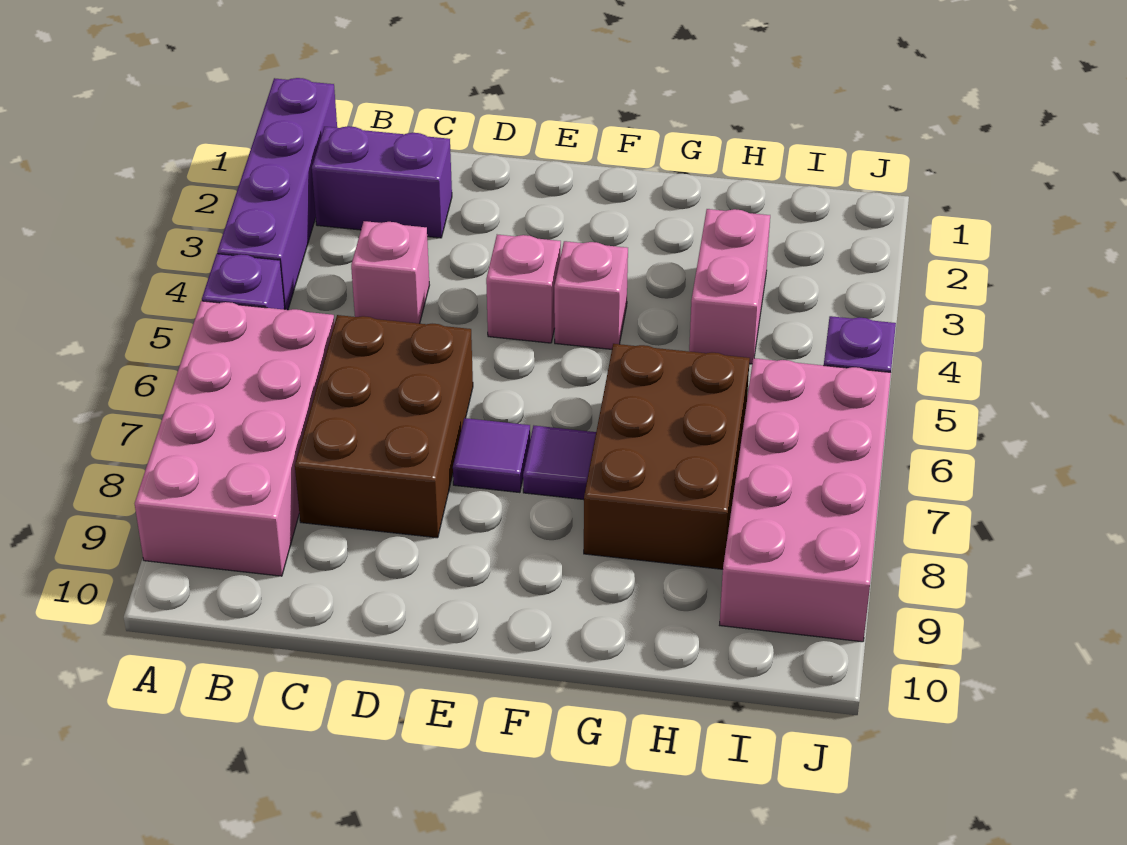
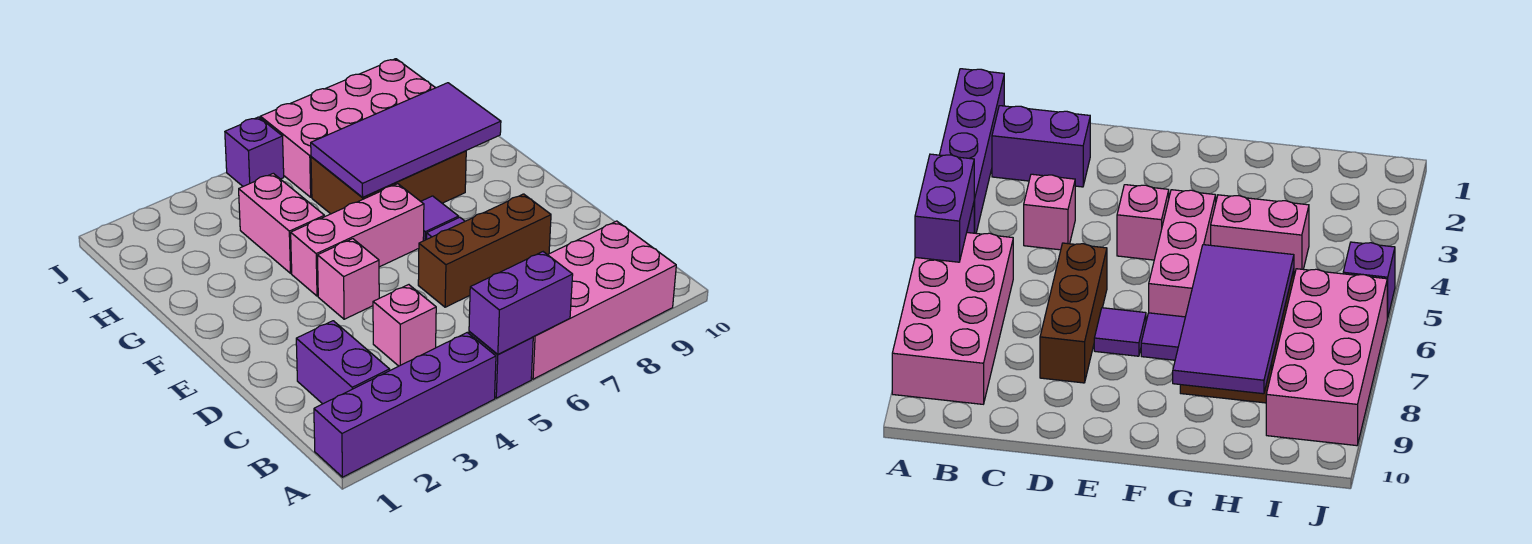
none -> purple 1x2 brick [469,252,573,354]
brown 2x3 brick [295,315,473,538] -> brown 1x3 brick [418,194,551,307]
pink 1x1 brick [554,241,628,349] -> pink 1x3 brick [291,184,424,296]
none -> purple 2x4 tile [311,83,501,197]
pink 1x2 brick [689,209,770,364] -> pink 1x2 brick turned to [239,173,324,273]

